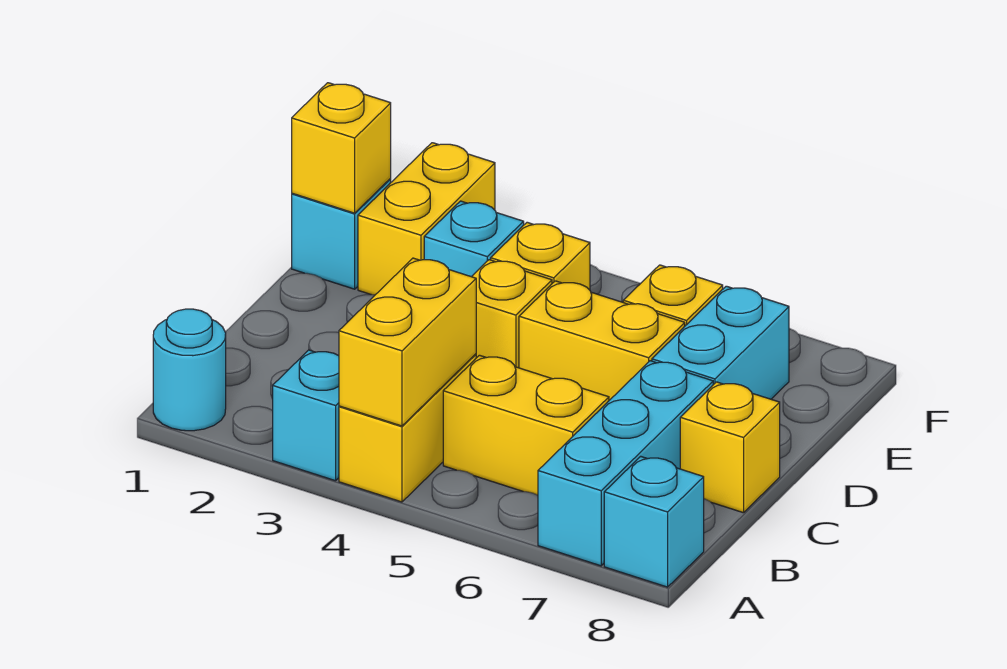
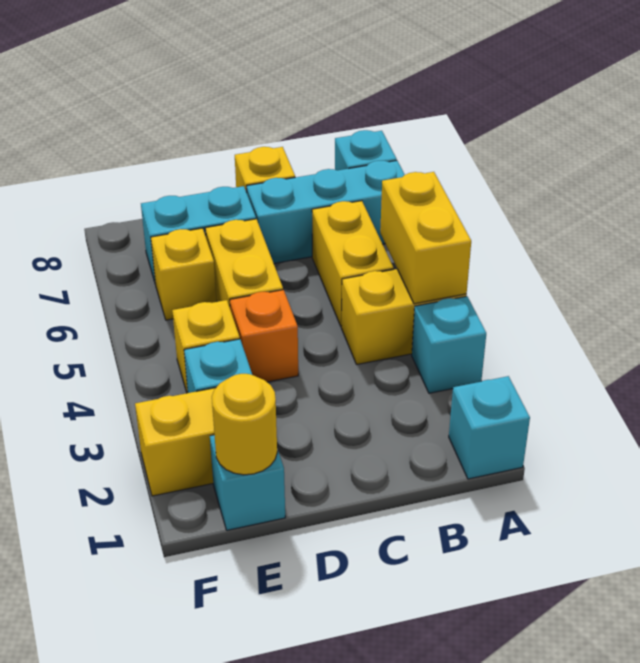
cyan 1x1 round brick [153,309,226,431] -> cyan 1x1 brick [449,376,530,479]
yellow 1x2 brick [339,258,476,426] -> yellow 1x2 brick turned to [380,172,471,304]
yellow 1x1 brick [472,260,552,368] -> orange 1x1 brick [230,290,298,382]
yellow 1x1 brick [292,83,391,213] -> yellow 1x1 round brick [212,374,277,475]

